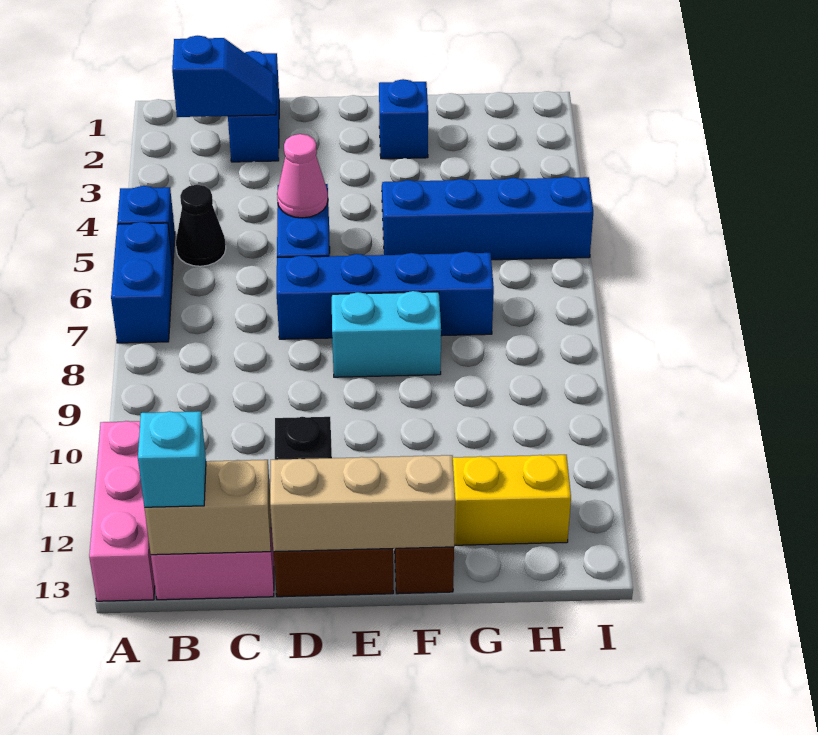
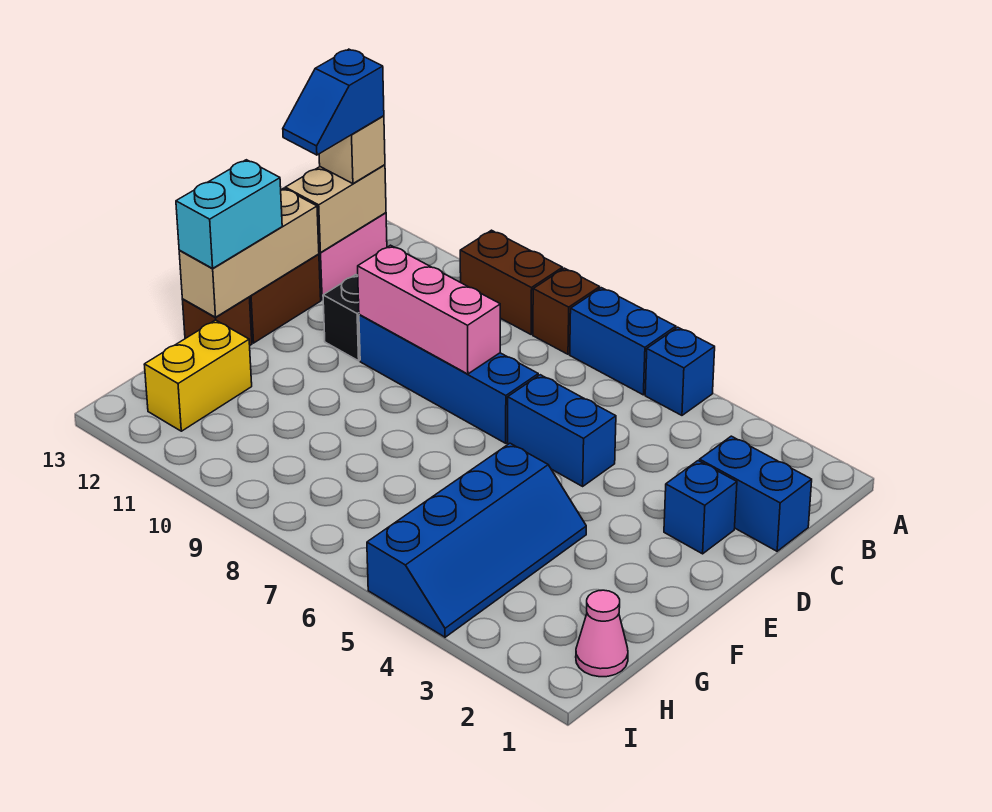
none -> brown 1x1 brick [533,268,600,354]
none -> brown 1x2 brick [460,230,563,335]
pink 1x3 brick [89,421,155,601] -> pink 1x3 brick moved to [358,245,500,374]
blue 1x2 slope [172,36,277,117] -> blue 1x2 slope moved to [283,49,384,155]
black 1x1 cone [176,185,226,266] -> none
cyan 1x1 brick [138,411,206,507] -> tan 1x1 brick [319,116,385,184]
pink 1x1 cone [277,134,328,218] -> pink 1x1 cone moved to [576,590,628,677]
blue 1x4 brick [277,252,494,339] -> blue 1x4 brick turned to [359,315,538,443]
cyan 1x2 brick [332,291,441,377] -> cyan 1x2 brick moved to [176,160,282,268]
blue 1x1 brick [379,79,428,159] -> blue 1x1 brick moved to [664,461,737,554]

